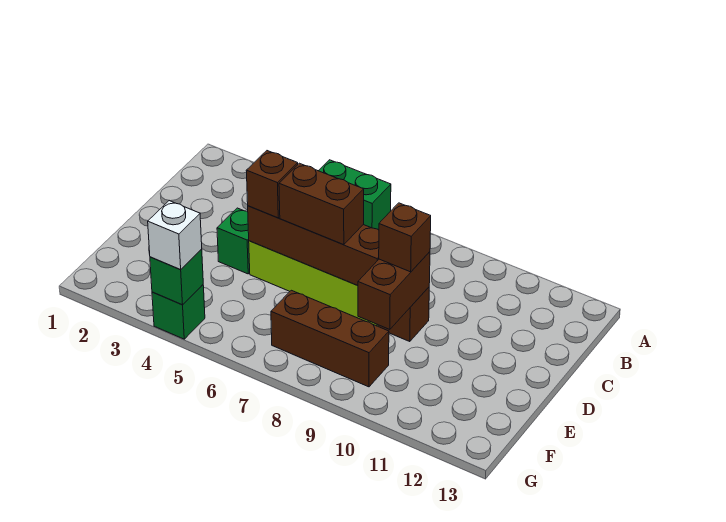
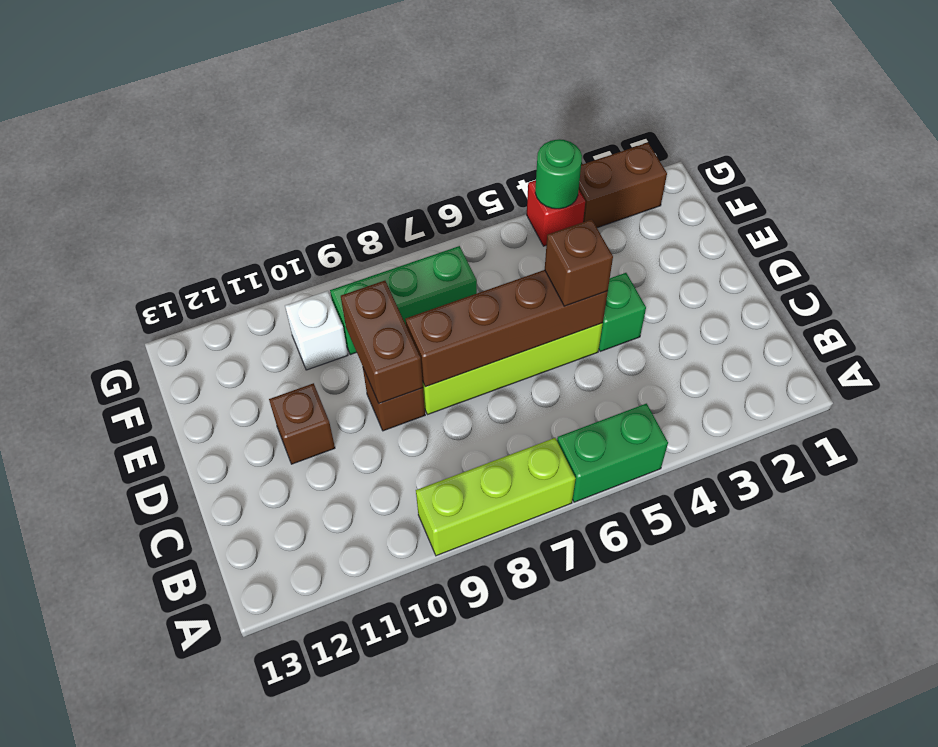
none -> lime 1x3 brick [416,438,576,556]
brown 1x2 brick [279,163,364,245] -> brown 1x2 brick moved to [579,143,667,228]
brown 1x1 brick [379,203,431,272] -> brown 1x1 brick moved to [269,383,335,464]
brown 1x3 brick [271,290,389,387] -> green 1x3 brick [330,246,477,355]
green 1x1 brick [152,285,205,339] -> red 1x1 brick [527,180,585,246]
green 1x1 brick [150,249,203,305] -> green 1x1 round brick [535,139,582,209]
white 1x1 brick [148,201,202,270] -> white 1x1 brick moved to [285,291,348,370]

